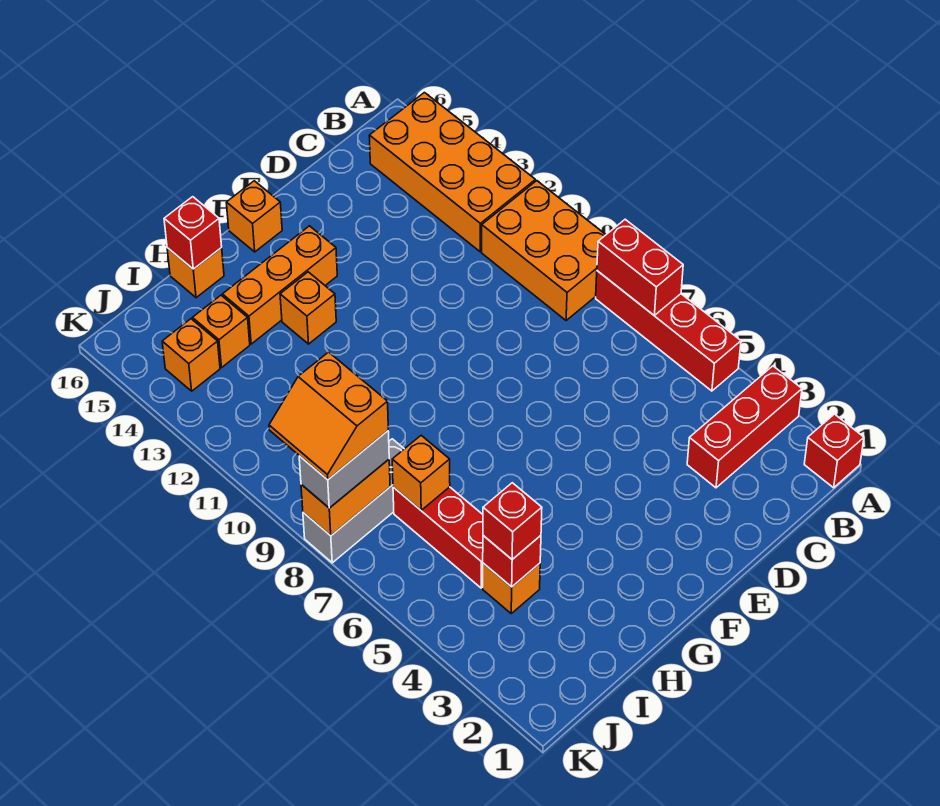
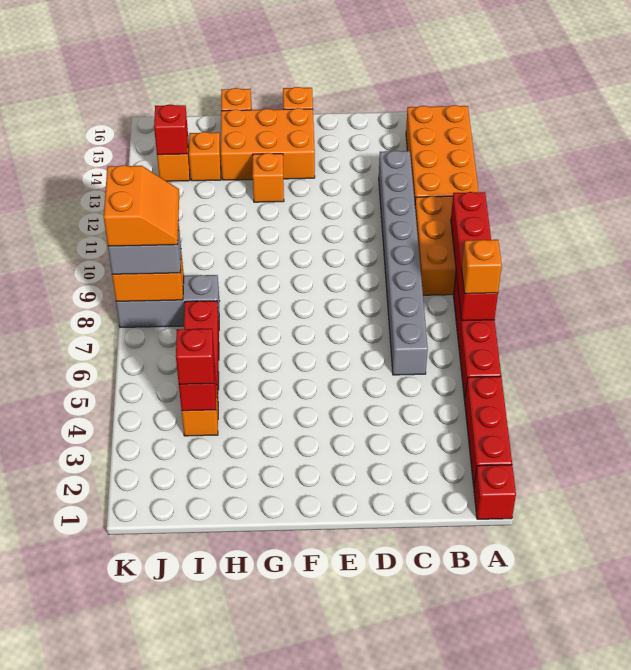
red 1x3 brick [687,366,802,488] -> red 1x3 brick turned to [465,376,512,486]
red 1x2 brick [597,219,683,316] -> red 1x4 brick [451,192,498,321]
none -> grey 1x8 brick [379,150,428,375]
orange 1x3 brick [222,226,337,344] -> orange 2x3 brick [221,108,315,180]
red 1x1 brick [164,197,222,269] -> red 1x1 brick moved to [154,104,188,155]
orange 1x1 brick [392,435,450,510] -> orange 1x1 brick moved to [462,240,502,294]
orange 2x2 slope [269,352,388,480] -> orange 2x2 slope turned to [104,165,179,246]

